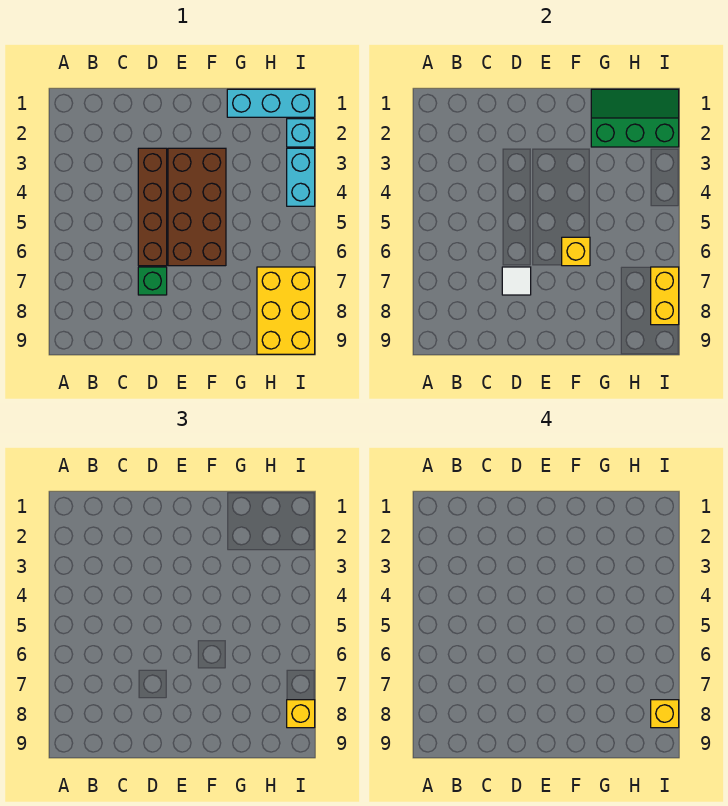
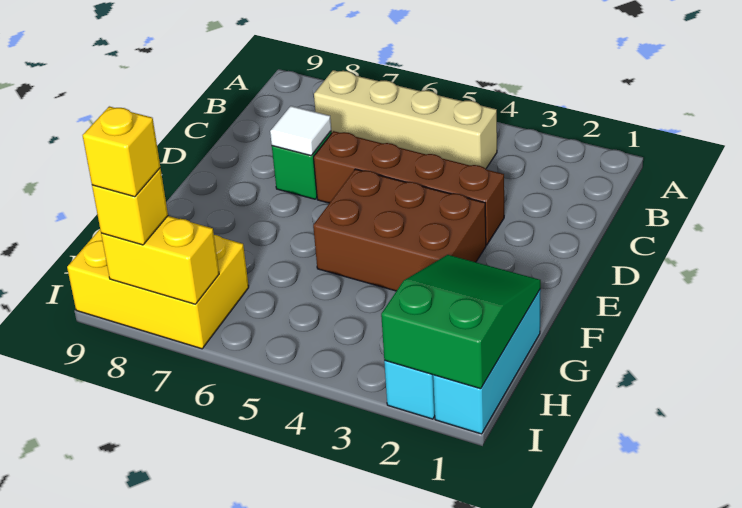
none -> tan 1x4 brick [314,70,497,169]
brown 2x4 brick [168,148,226,266] -> brown 2x3 brick [313,169,486,291]
yellow 1x1 brick [562,237,590,266] -> none
green 2x3 slope [591,89,679,147] -> green 2x3 slope turned to [381,255,541,389]
cyan 1x2 brick [287,148,315,206] -> none

